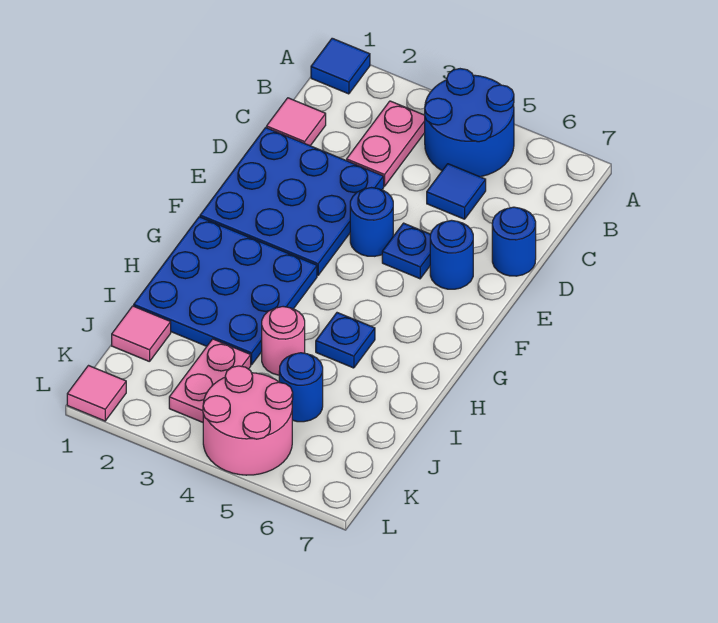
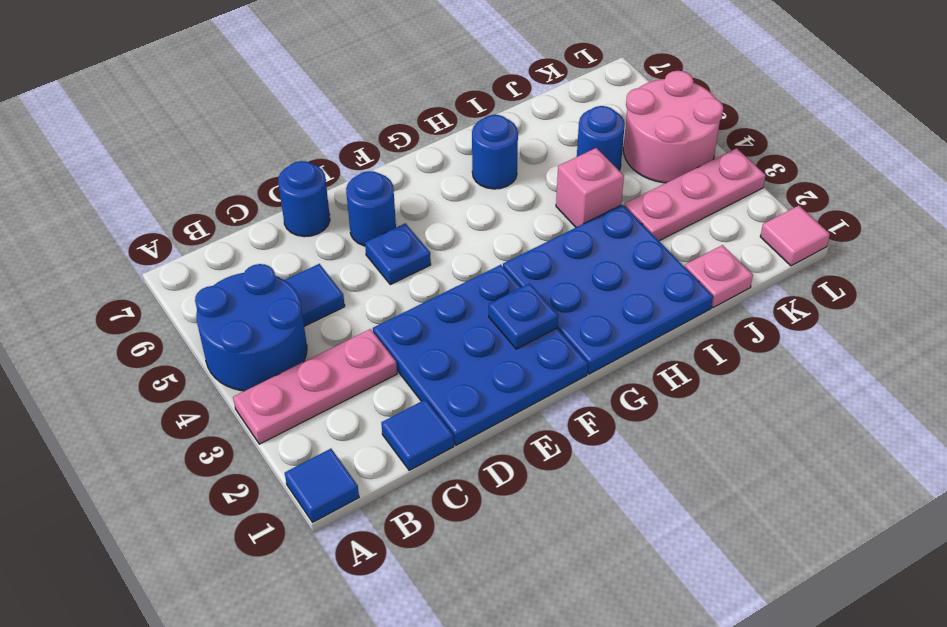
pink 1x2 plate [347,101,425,186] -> pink 1x3 plate [233,329,397,444]
pink 1x1 tile [267,98,326,146] -> blue 1x1 tile [381,399,454,470]
blue 1x1 round brick [350,188,393,256] -> blue 1x1 round brick moved to [472,115,518,189]
blue 1x1 plate [316,313,375,368] -> blue 1x1 plate moved to [489,283,558,349]
pink 1x1 round brick [262,307,305,375] -> pink 1x1 brick [556,148,624,227]
pink 1x1 tile [112,306,171,362] -> pink 1x1 plate [685,245,753,308]
pink 1x2 plate [169,339,251,422] -> pink 1x3 plate [624,148,766,241]

